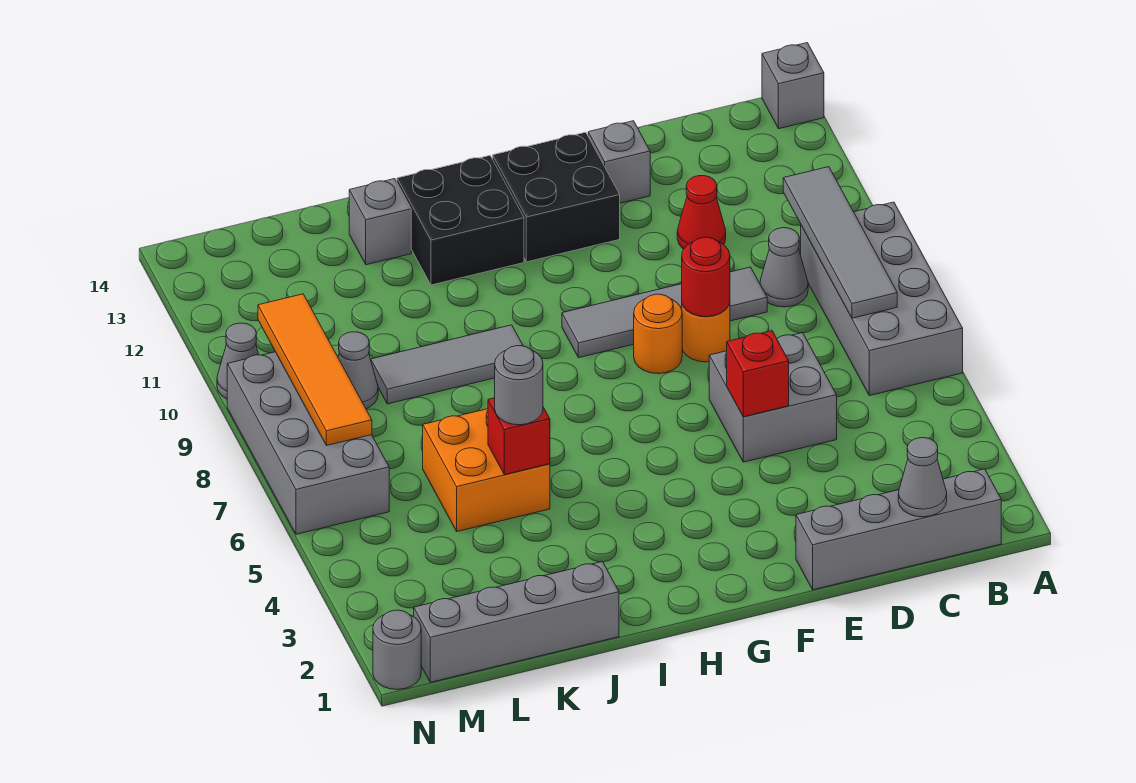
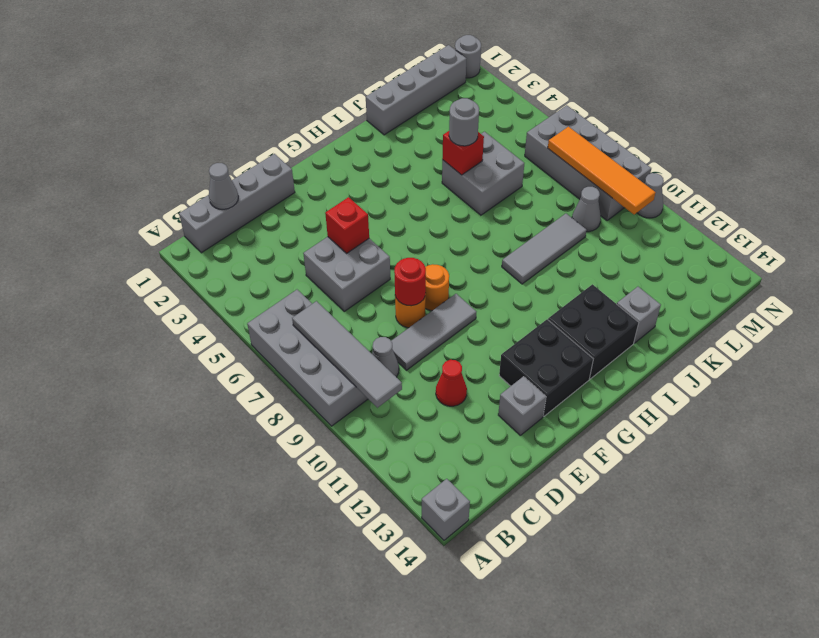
grey 1x4 tile [562,267,767,358] -> grey 1x3 tile [391,294,476,370]
orange 2x2 brick [423,409,550,531] -> grey 2x2 brick [442,132,524,215]

